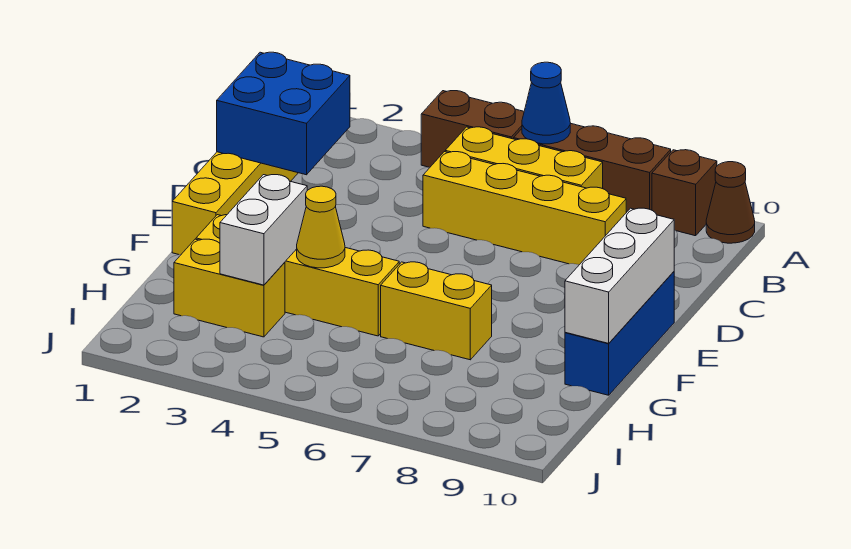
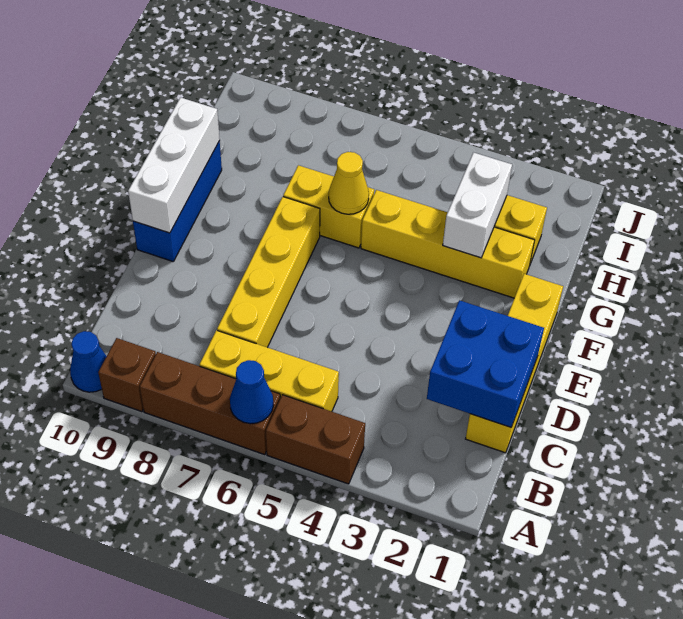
brown 1x1 cone [706,162,755,243] -> blue 1x1 cone [70,331,107,392]
yellow 1x4 brick [423,152,626,265] -> yellow 1x4 brick turned to [217,197,320,347]
yellow 1x1 cone [297,186,345,268] -> yellow 1x1 cone moved to [329,152,369,214]

